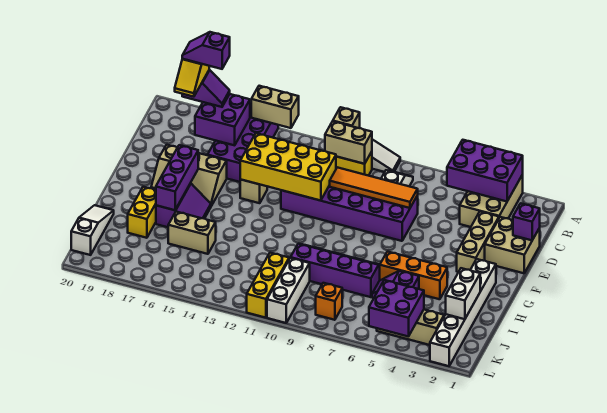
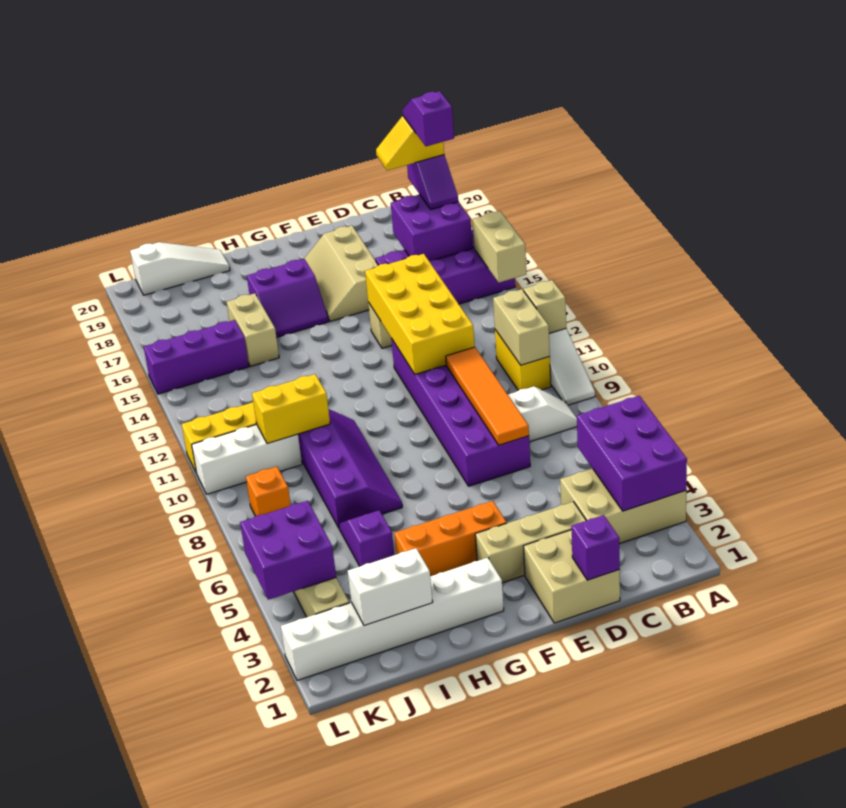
purple 1x3 brick [156,145,198,210] -> purple 1x3 brick moved to [144,320,249,394]
orange 1x3 brick [380,252,447,299] -> orange 1x3 brick turned to [394,501,507,576]
yellow 1x2 brick [128,187,156,238] -> yellow 1x2 brick moved to [252,374,330,444]

